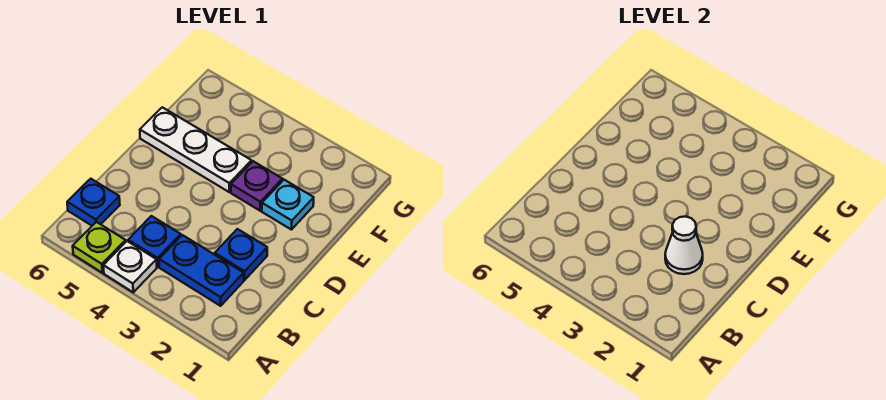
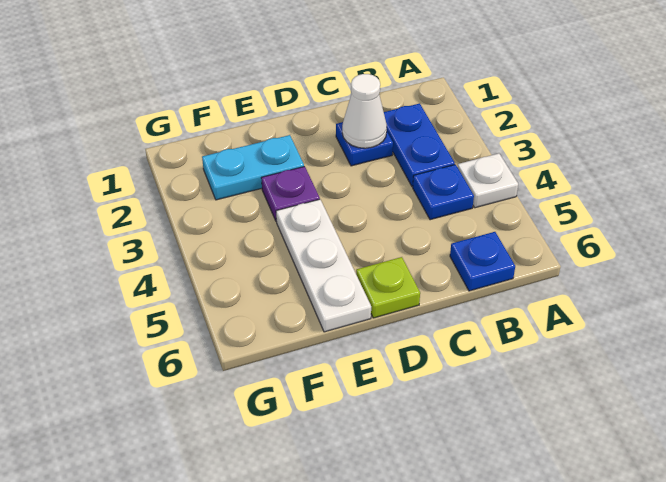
lime 1x1 plate [73,222,126,273] -> lime 1x1 plate moved to [356,257,420,318]
cyan 1x1 plate [262,180,314,230] -> cyan 1x2 plate [202,135,304,200]

